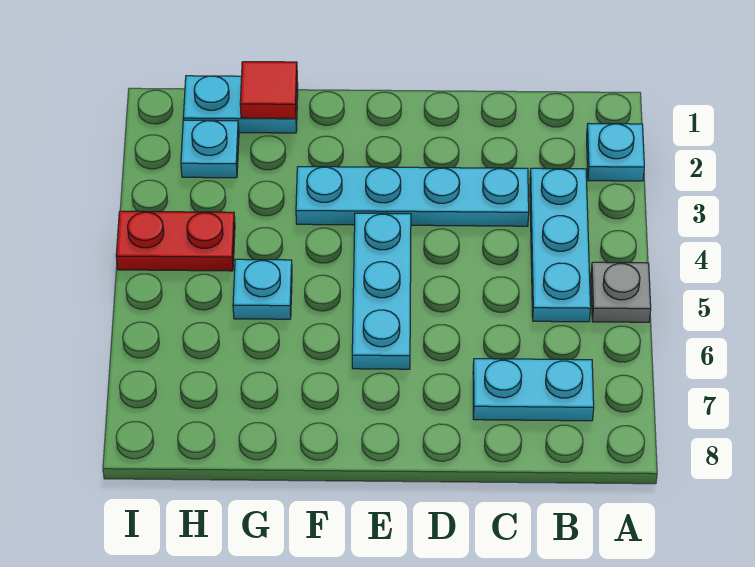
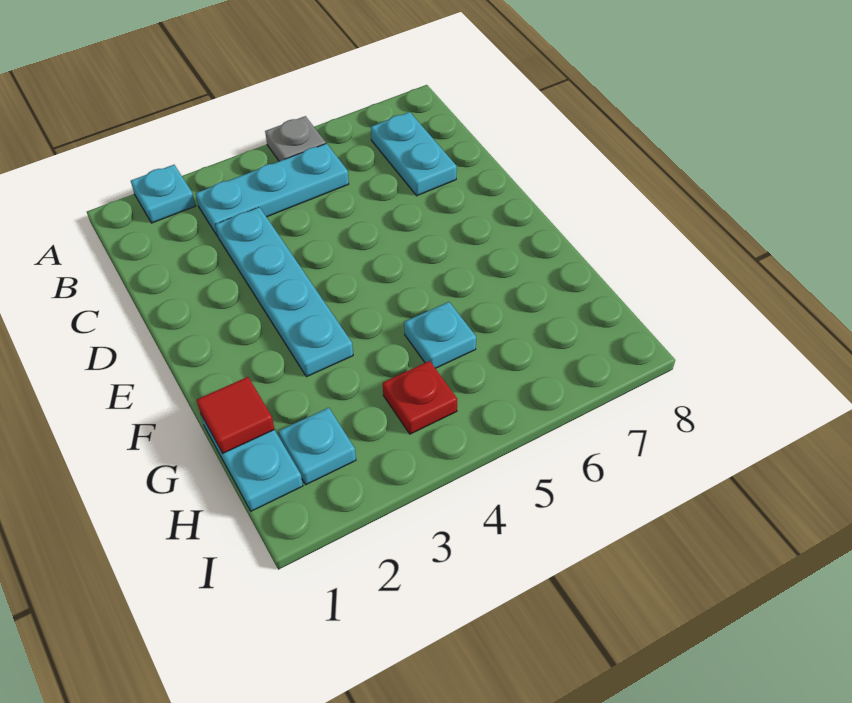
cyan 1x3 plate [352,213,411,369] -> none
red 1x2 plate [116,211,235,271] -> red 1x1 plate [383,361,457,434]

